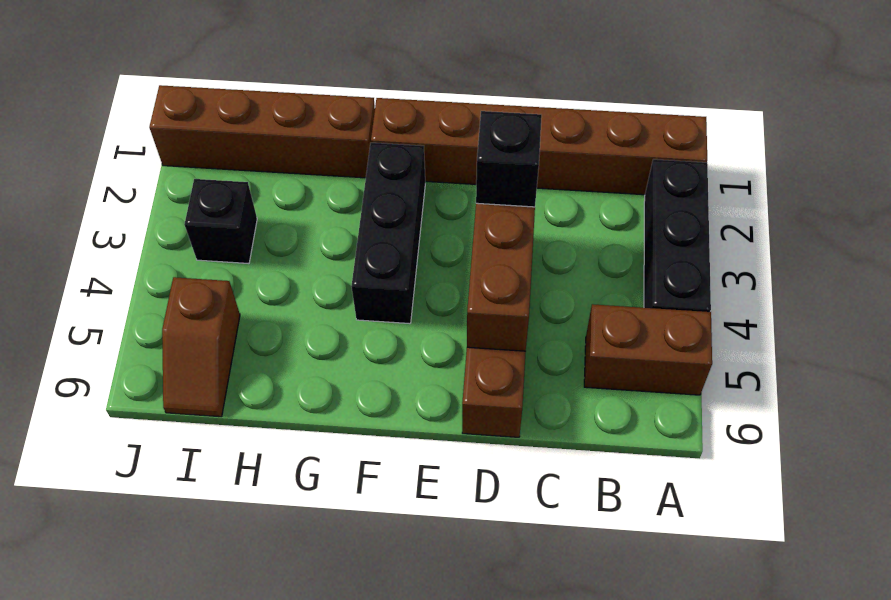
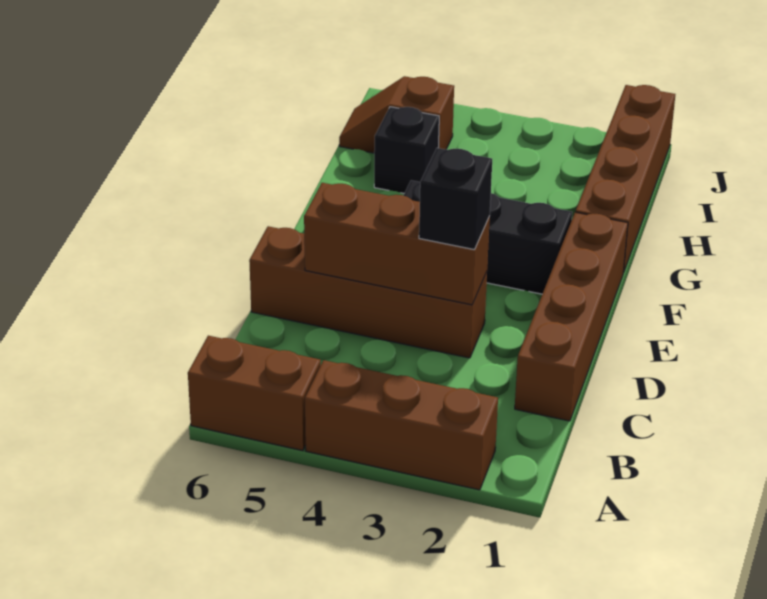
brown 1x6 brick [371,98,707,195] -> brown 1x4 brick [515,212,628,421]
black 1x3 brick [644,159,711,312] -> brown 1x3 brick [305,360,498,490]
brown 1x2 brick [584,304,712,395] -> brown 1x2 brick turned to [188,336,321,451]
black 1x1 brick [184,179,257,264] -> black 1x1 brick moved to [374,107,439,193]

